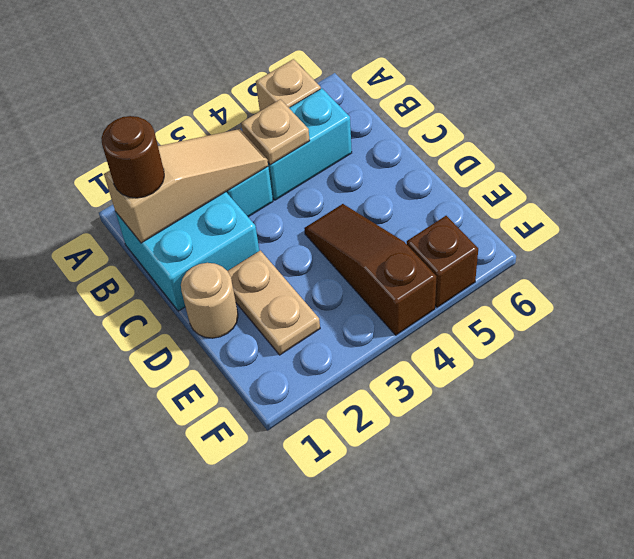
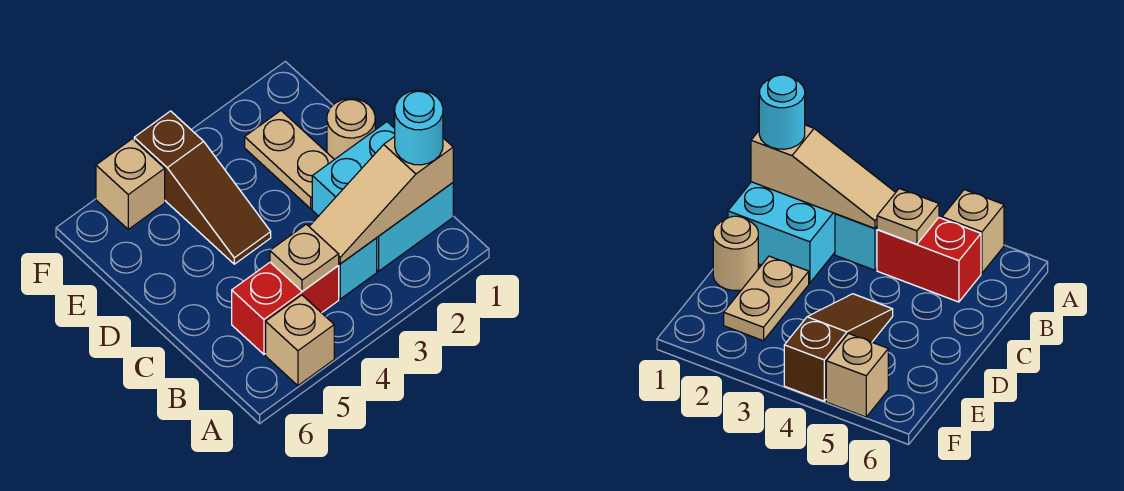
brown 1x1 round brick [101,116,164,198] -> cyan 1x1 round brick [395,90,443,165]
cyan 1x2 brick [268,88,352,200] -> red 1x2 brick [232,262,339,354]
brown 1x1 brick [407,216,478,307] -> tan 1x1 brick [96,139,165,229]

